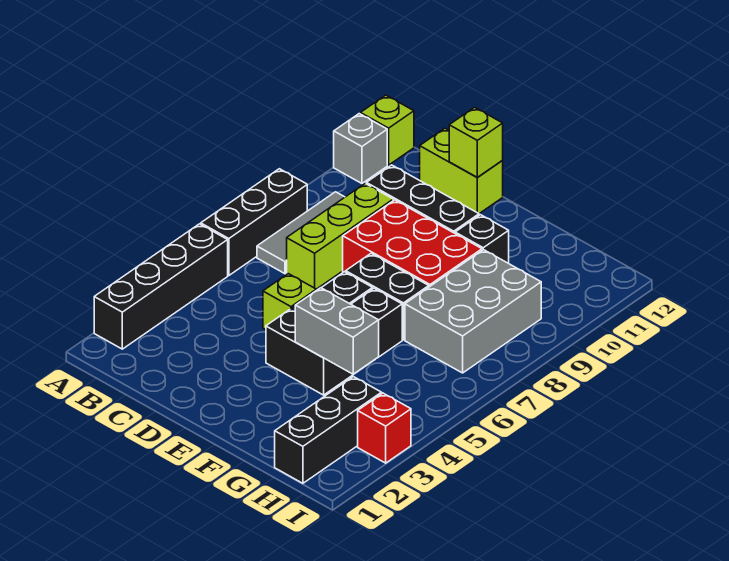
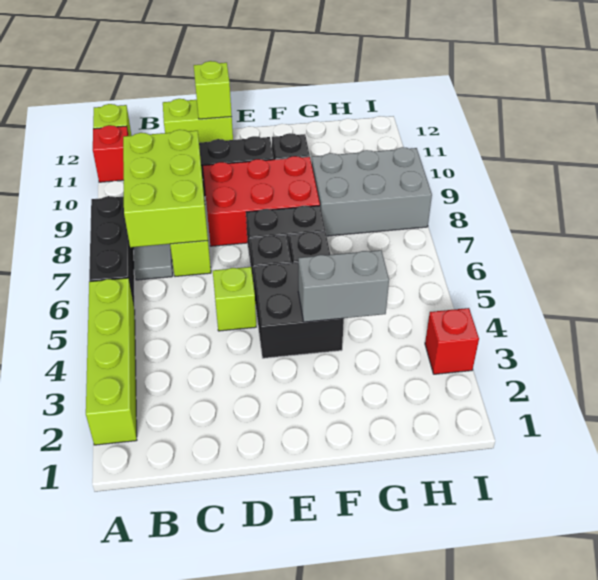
black 1x4 brick [94,224,228,349] -> lime 1x4 brick [86,278,137,445]
grey 1x1 brick [334,114,387,183] -> red 1x1 brick [93,125,128,182]
none -> lime 2x3 brick [123,130,208,247]
grey 2x3 brick [405,250,541,373] -> grey 2x3 brick turned to [312,147,432,236]
black 1x3 brick [275,377,382,483] -> none

